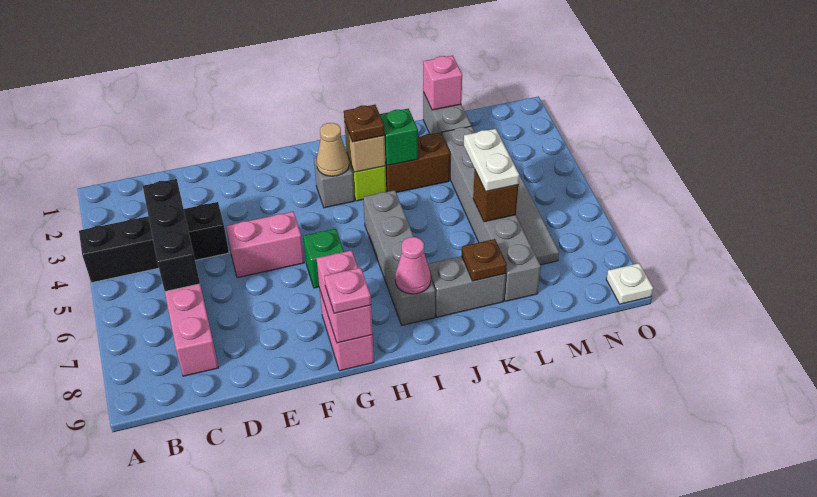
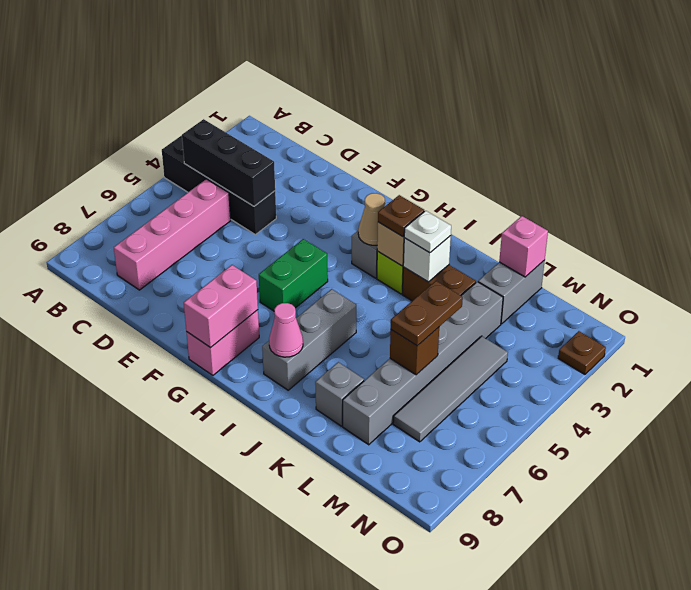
black 1x3 brick [143,179,200,291] -> black 1x3 brick turned to [182,119,275,206]
pink 1x2 brick [226,212,304,278] -> none
green 1x1 brick [303,229,344,288] -> green 1x2 brick [259,239,328,311]
pink 1x1 plate [324,268,371,313] -> none
grey 1x4 brick [363,190,435,325] -> grey 1x3 brick [262,289,356,390]
green 1x1 brick [380,109,418,166] -> white 1x1 brick [403,236,451,282]
grey 1x2 brick [428,256,506,317] -> grey 1x1 brick [315,362,364,426]
brown 1x1 plate [462,239,507,281] -> brown 1x1 plate moved to [558,331,606,374]
white 1x2 plate [464,129,519,191] -> brown 1x2 plate [391,281,463,346]
white 1x1 plate [606,263,653,304] -> white 1x1 plate moved to [404,211,451,253]

